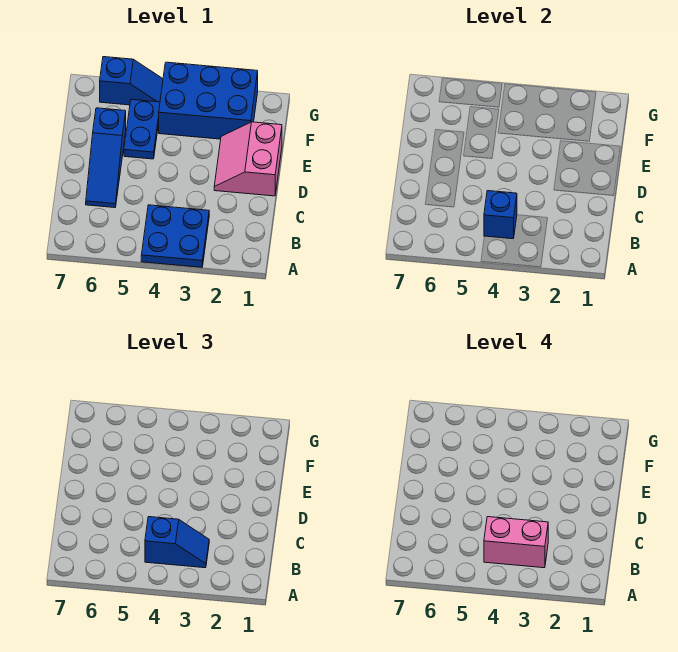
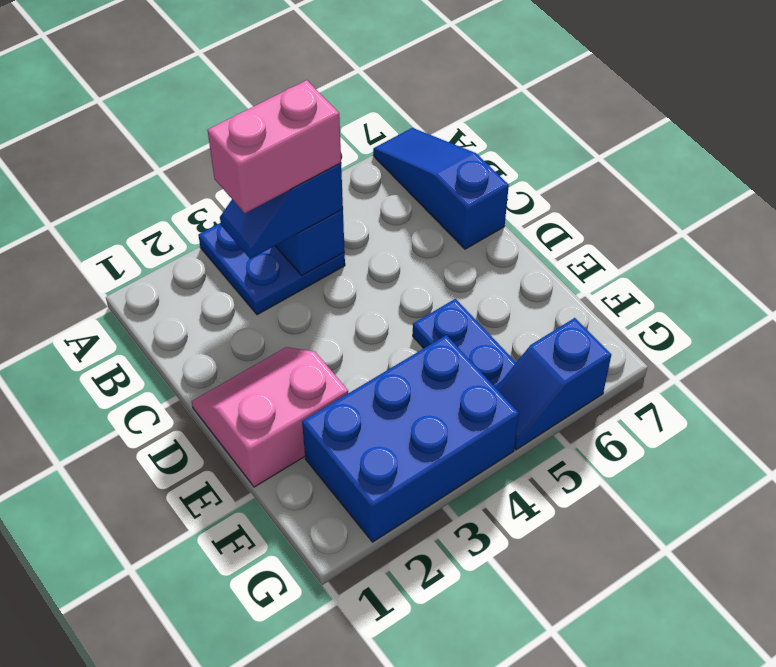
blue 1x3 slope [86,108,126,208] -> blue 1x3 slope moved to [373,128,509,249]
pink 2x2 slope [214,122,282,196] -> pink 2x2 slope turned to [192,347,348,487]

